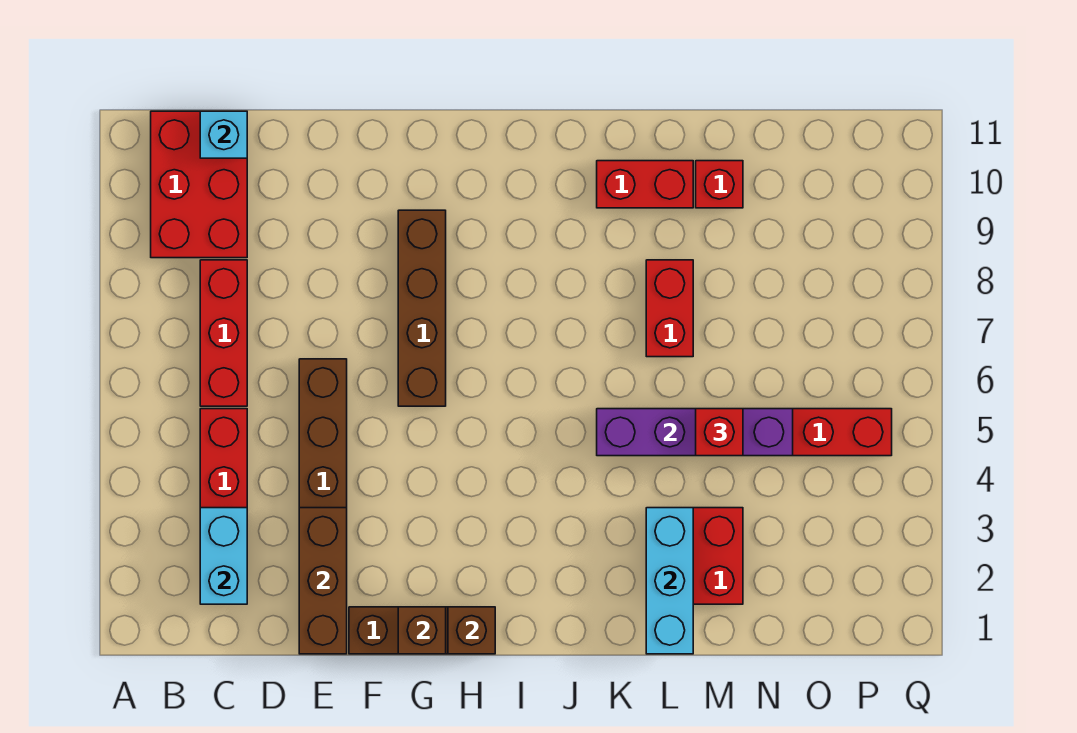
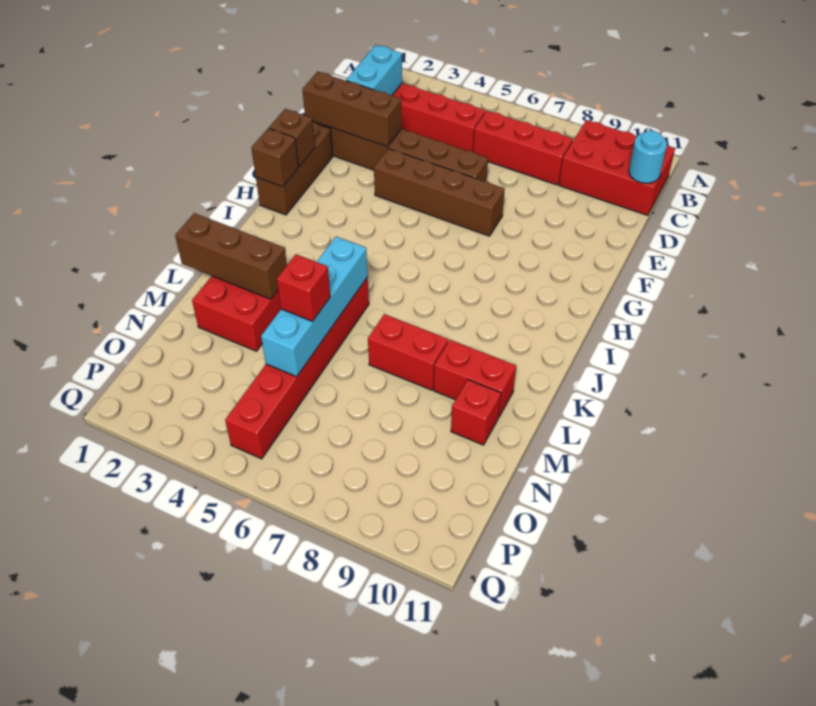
cyan 1x2 brick [200,508,247,604] -> cyan 1x2 brick turned to [346,45,402,96]
cyan 1x1 brick [200,111,247,158] -> cyan 1x1 round brick [629,131,667,183]
brown 1x4 brick [398,210,446,406] -> brown 1x4 brick moved to [374,149,505,236]
purple 1x4 brick [597,409,793,456] -> cyan 1x4 brick [261,237,368,377]
red 1x2 brick [597,161,693,208] -> red 1x2 brick turned to [434,340,516,417]
cyan 1x3 brick [646,508,693,654] -> brown 1x3 brick [175,213,287,299]

